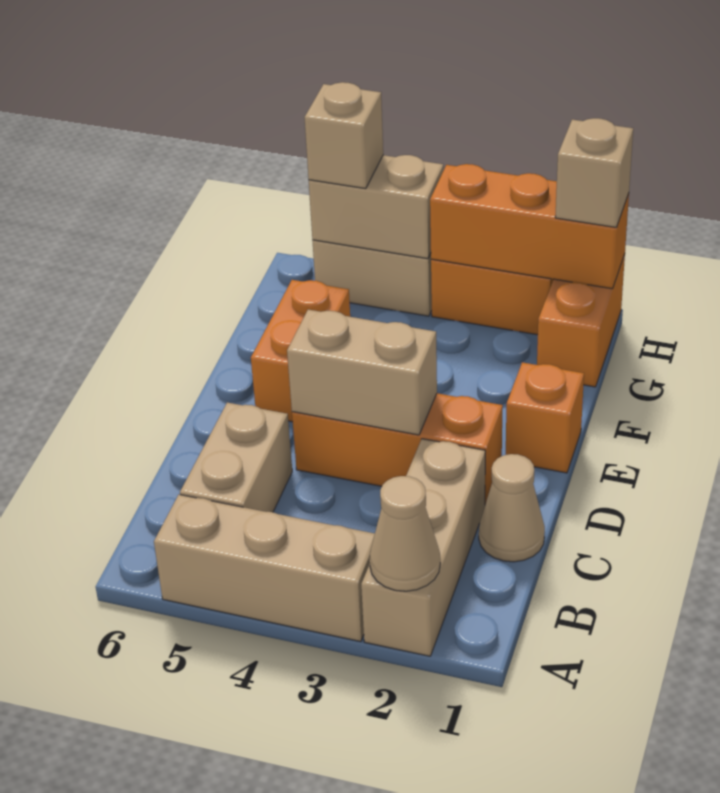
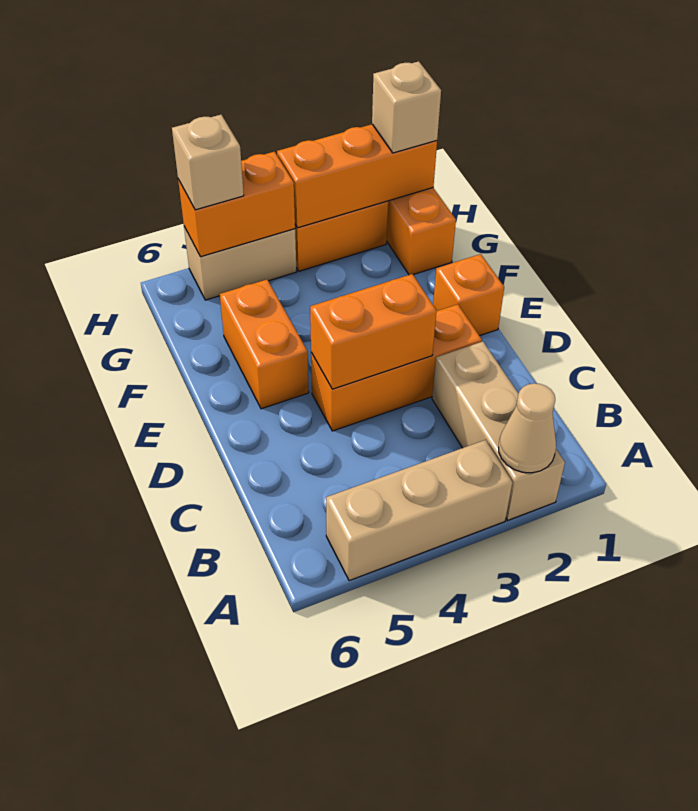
tan 1x2 brick [180,402,292,512] -> none
tan 1x1 cone [479,454,545,562] -> none
tan 1x2 brick [287,310,437,435] -> orange 1x2 brick [310,274,437,389]
tan 1x2 brick [309,155,443,259] -> orange 1x2 brick [178,152,295,257]

